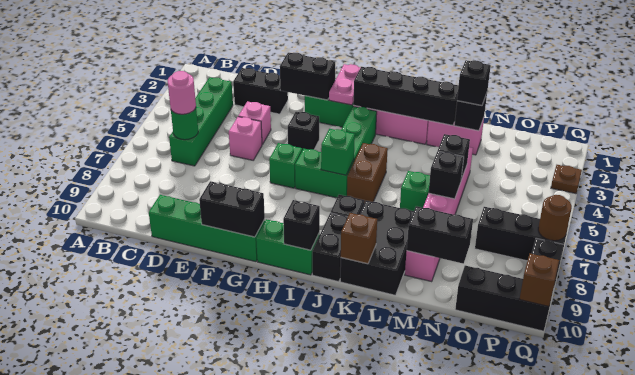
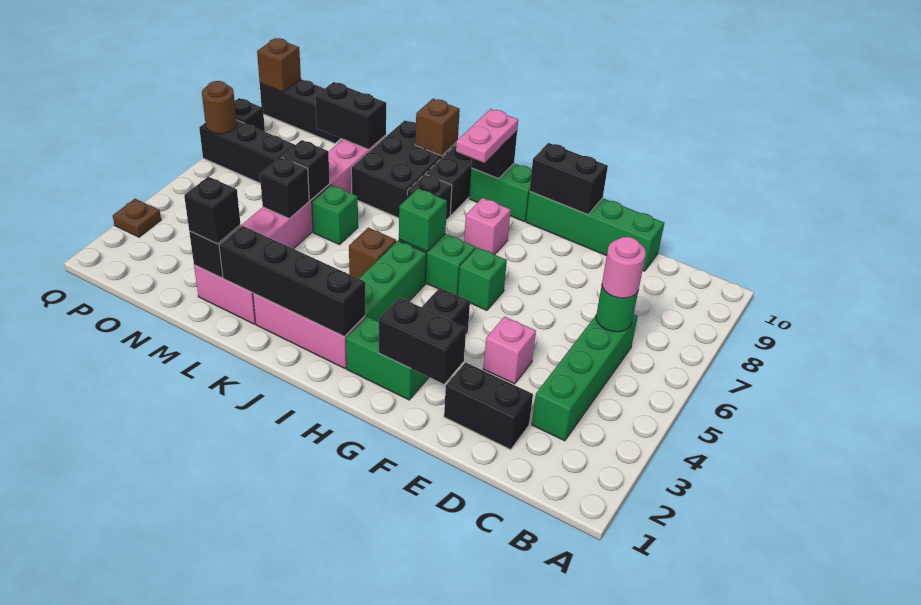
pink 1x1 brick [229,117,262,160] -> pink 1x1 brick moved to [464,198,511,255]
pink 1x2 plate [329,64,361,105] -> pink 1x2 plate moved to [456,109,518,163]
brown 1x2 brick [347,143,388,203] -> brown 1x1 brick [349,228,396,279]

